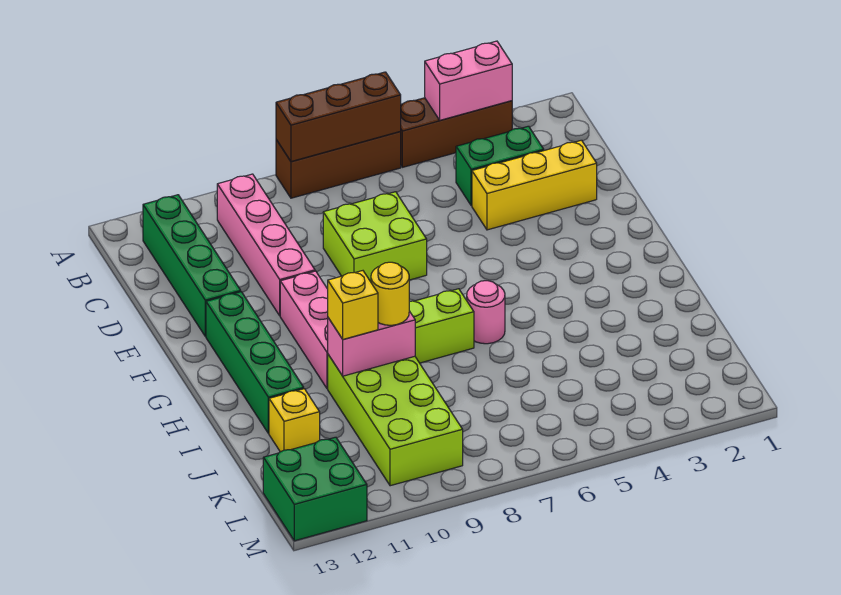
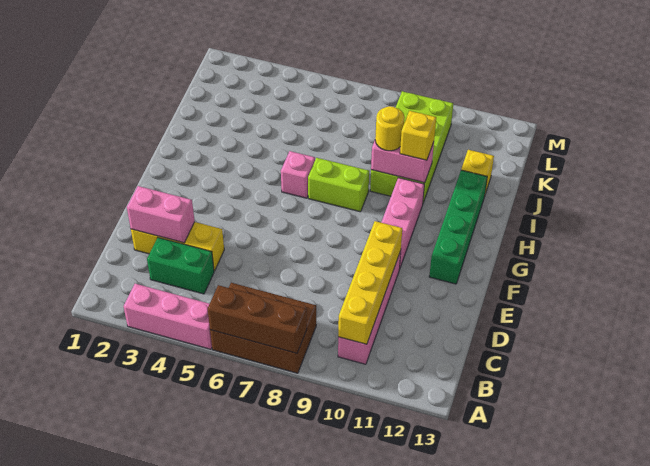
brown 1x3 brick [400,98,512,167] -> pink 1x3 brick [124,284,212,349]
pink 1x2 brick [425,41,512,120] -> pink 1x2 brick moved to [127,186,195,243]
brown 1x3 brick [276,132,401,198] -> brown 2x3 brick [210,283,316,373]
none -> yellow 1x4 brick [338,221,402,344]
green 1x4 brick [143,195,241,336] -> none
lime 2x2 brick [323,192,427,282] -> none
pink 1x1 round brick [467,281,505,344] -> pink 1x1 brick [281,151,315,198]
green 2x2 brick [263,437,367,541] -> none

